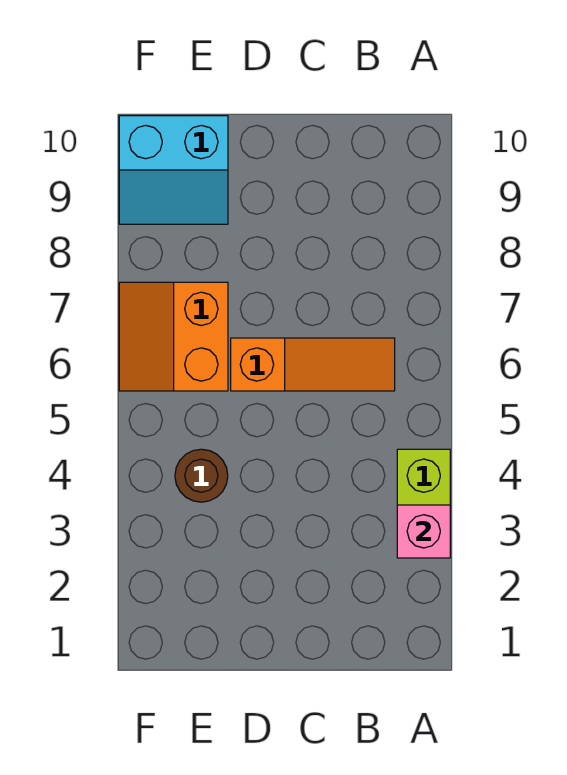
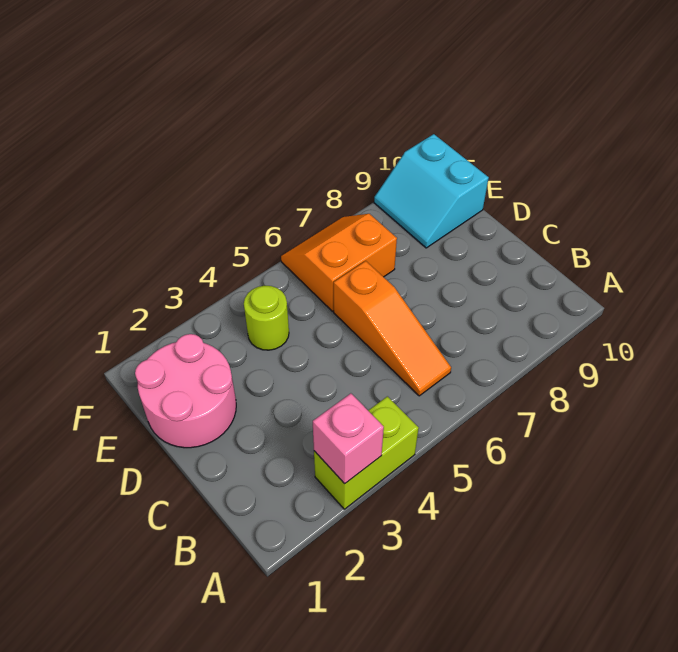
none -> pink 2x2 round brick [135,334,236,448]
brown 1x1 round brick [175,449,228,502] -> lime 1x1 round brick [244,286,289,350]

